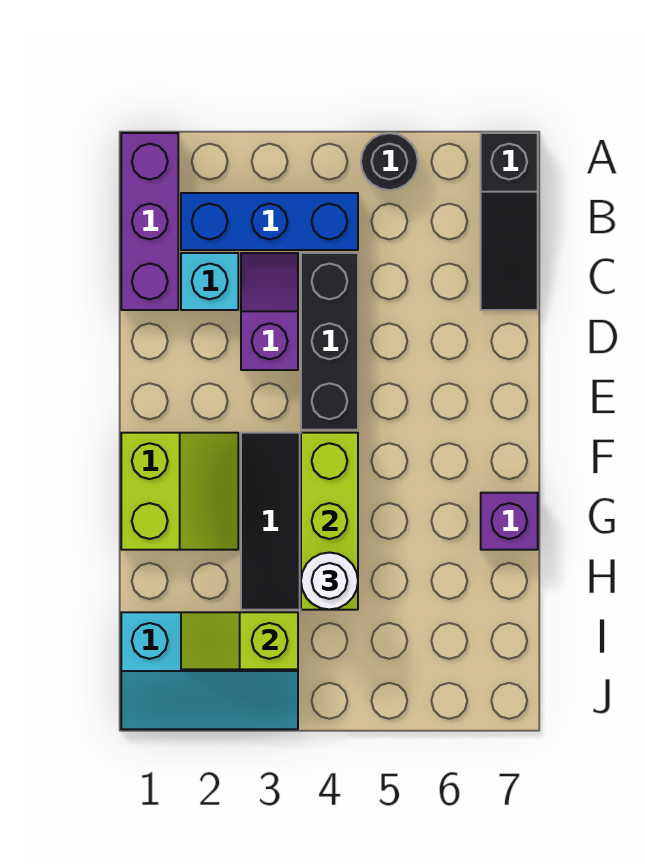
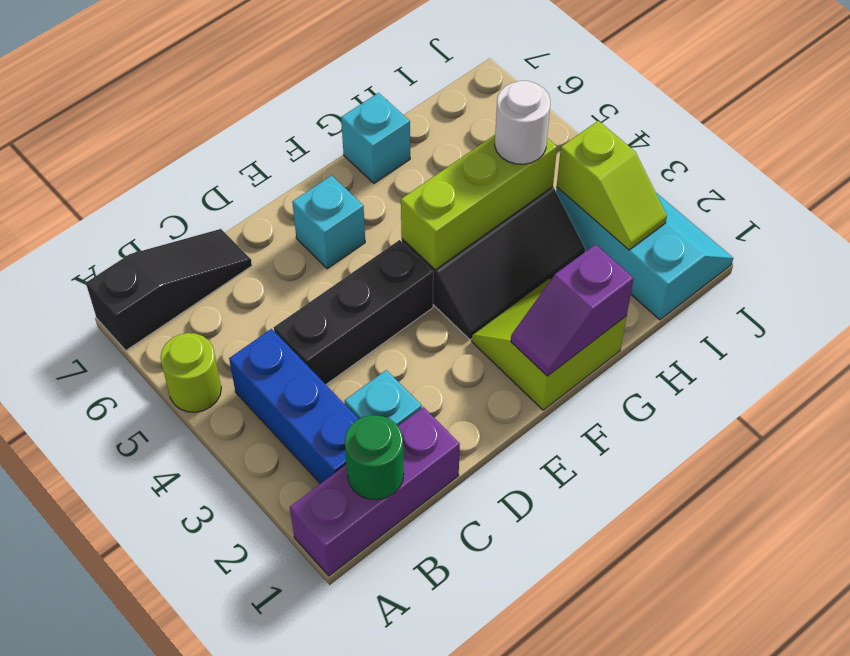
black 1x1 round brick [361,133,418,190] -> lime 1x1 round brick [161,333,221,412]
none -> green 1x1 round brick [345,415,404,500]
purple 1x2 slope [241,253,298,370] -> purple 1x2 slope moved to [511,244,634,376]
none -> cyan 1x1 brick [292,176,365,269]
purple 1x1 brick [481,493,538,550] -> cyan 1x1 brick [341,93,410,183]

